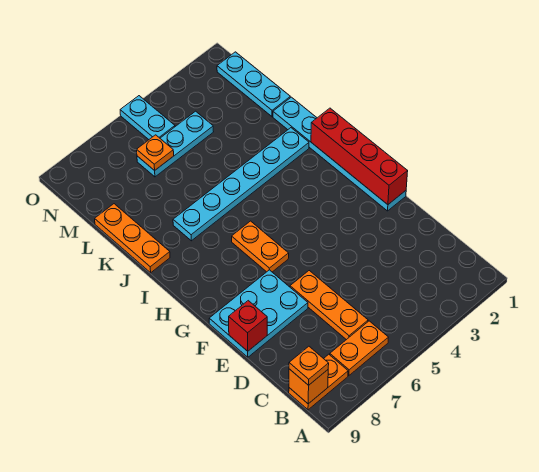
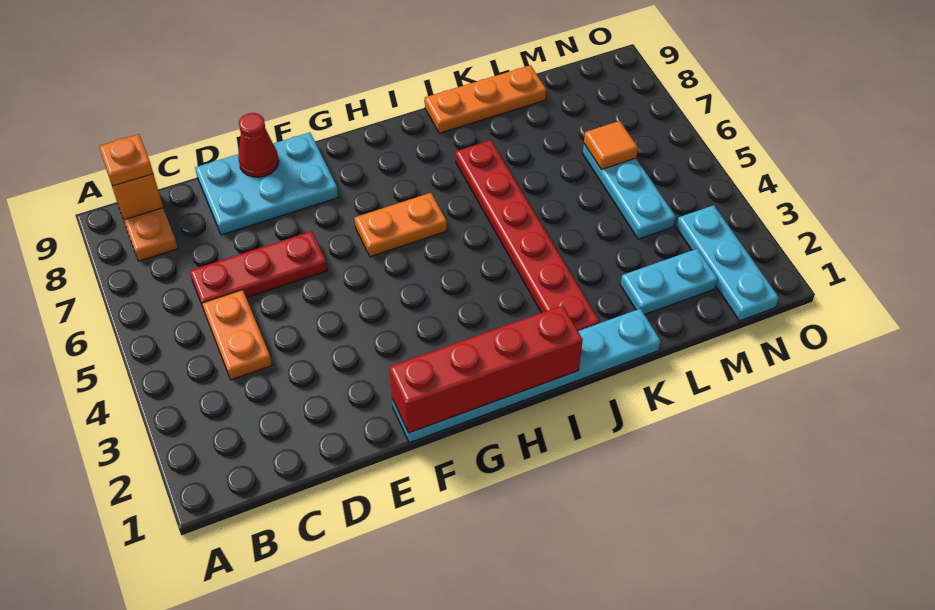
orange 1x2 plate [330,321,389,376] -> orange 1x2 plate moved to [202,290,272,380]
orange 1x3 plate [290,271,368,340] -> red 1x3 plate [190,231,327,307]
cyan 2x3 plate [209,270,308,357] -> cyan 2x3 plate turned to [195,132,338,235]
red 1x1 brick [229,301,267,351] -> red 1x1 cone [238,113,279,177]
cyan 1x6 plate [173,128,309,241] -> red 1x6 plate [455,140,599,331]
cyan 1x3 plate [217,52,290,117] -> cyan 1x3 plate turned to [676,205,779,321]
orange 1x1 plate [137,135,174,171] -> orange 1x1 tile [584,121,638,169]
cyan 1x2 plate [120,96,175,139] -> cyan 1x2 plate moved to [621,249,718,314]

